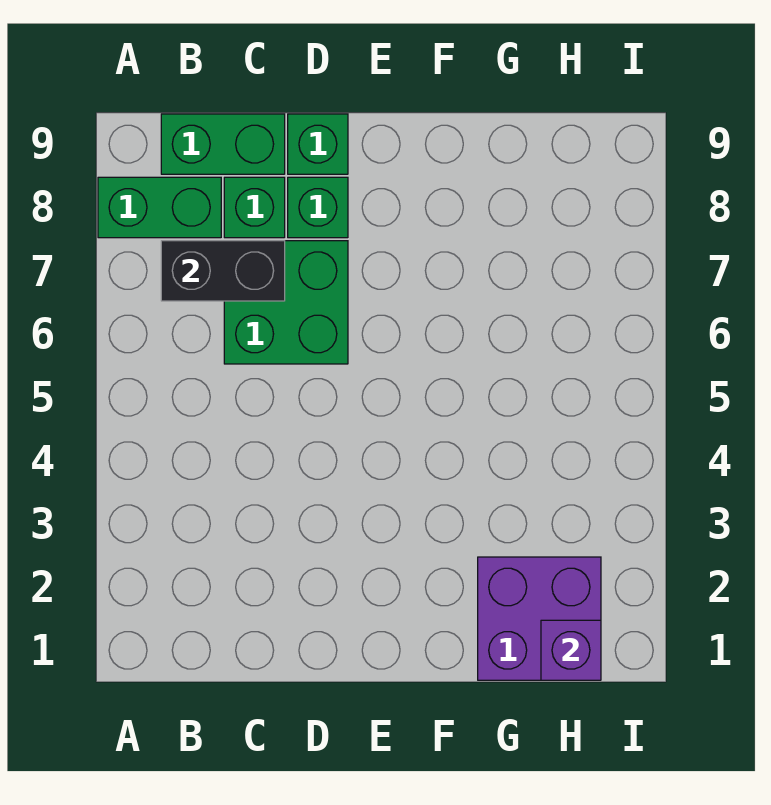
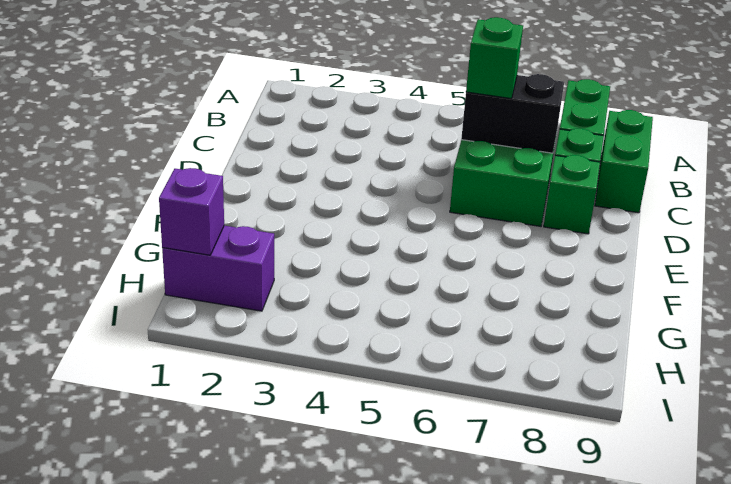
black 1x2 brick [161,241,285,301] -> black 1x2 brick turned to [461,74,564,153]
green 1x1 brick [288,114,348,174] -> green 1x1 brick moved to [466,17,523,98]
purple 2x2 brick [478,557,601,680] -> purple 1x2 brick [162,226,274,311]

